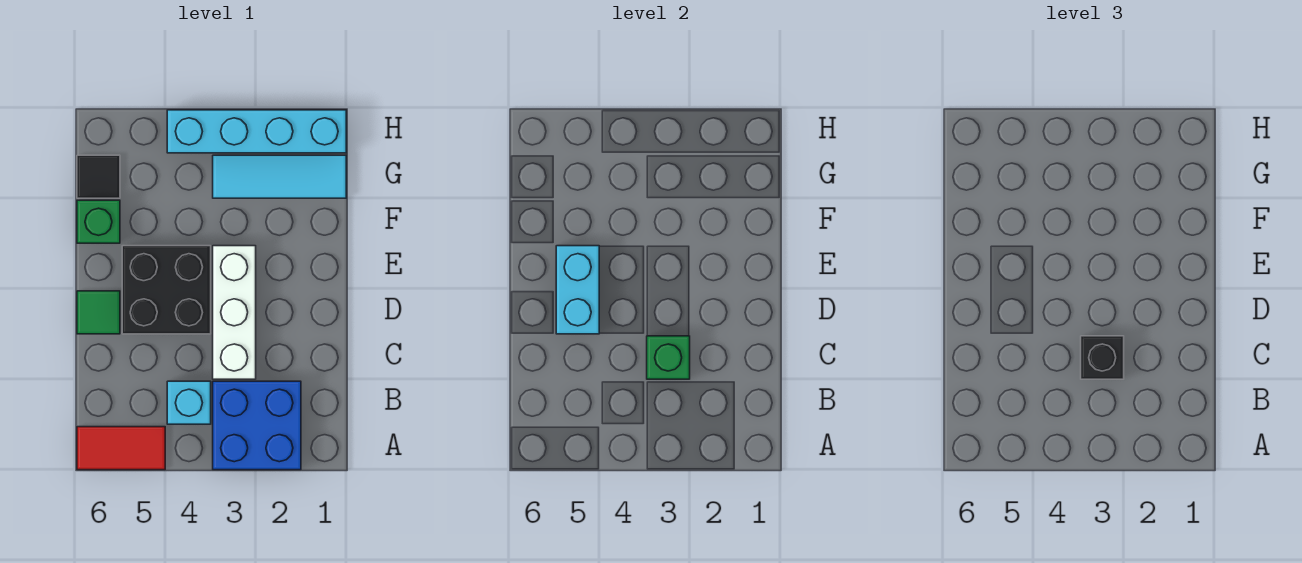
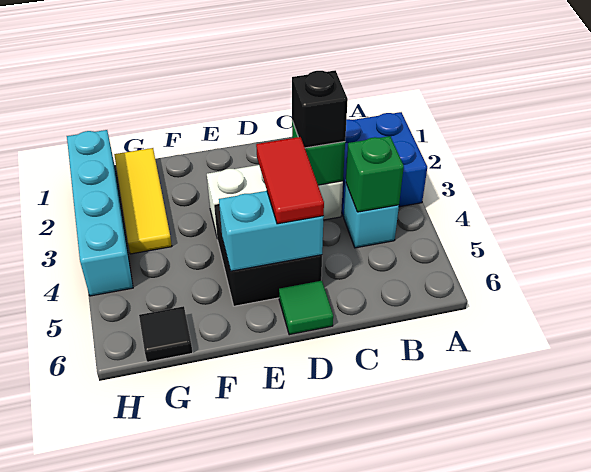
red 1x2 tile [77,427,165,470] -> red 1x2 tile moved to [256,137,324,224]
green 1x1 brick [77,200,120,243] -> green 1x1 brick moved to [346,136,404,212]
cyan 1x3 tile [213,155,346,198] -> yellow 1x3 tile [114,148,172,254]

